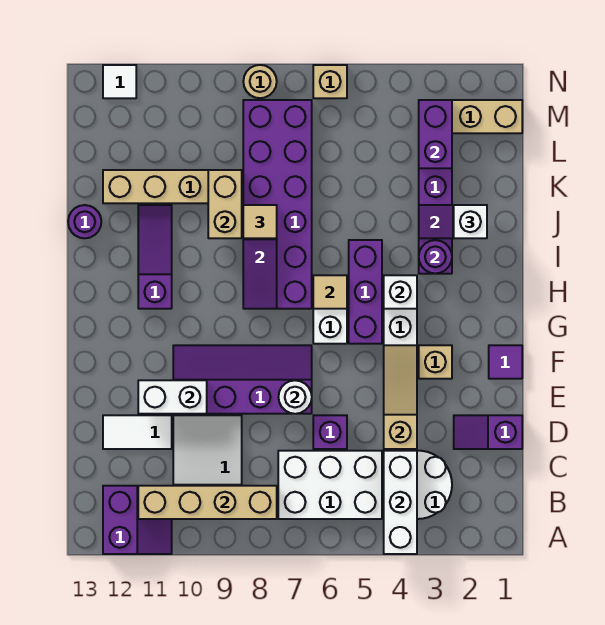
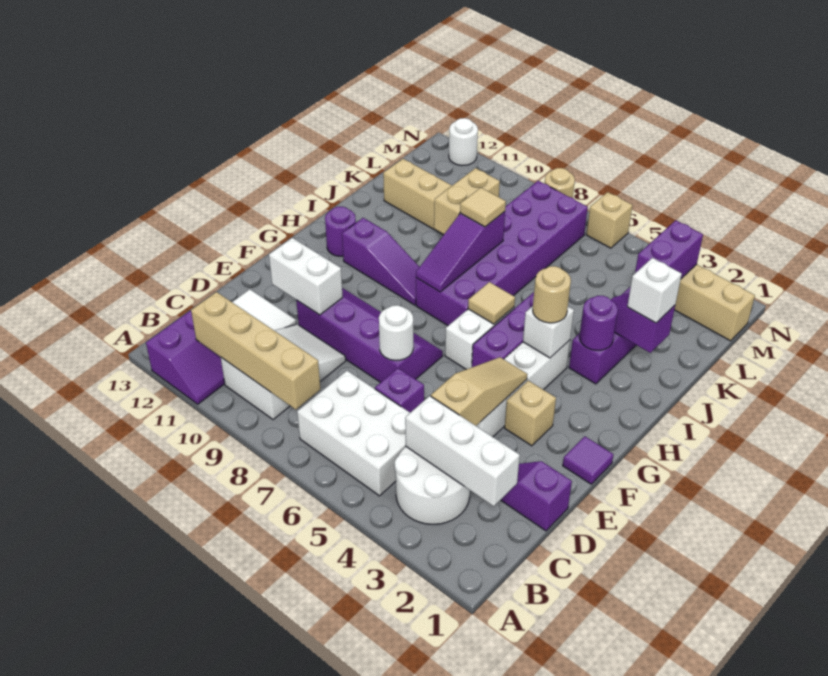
white 1x3 brick [384,451,417,554] -> white 1x3 brick turned to [405,396,520,506]
none -> tan 1x1 round brick [533,266,571,323]
purple 1x3 slope [138,205,172,309] -> purple 1x3 slope turned to [342,218,419,305]
purple 1x1 round brick [68,205,101,238] -> purple 1x1 round brick moved to [325,206,356,256]
white 1x1 tile [103,65,136,98] -> white 1x1 round brick [449,118,478,166]

